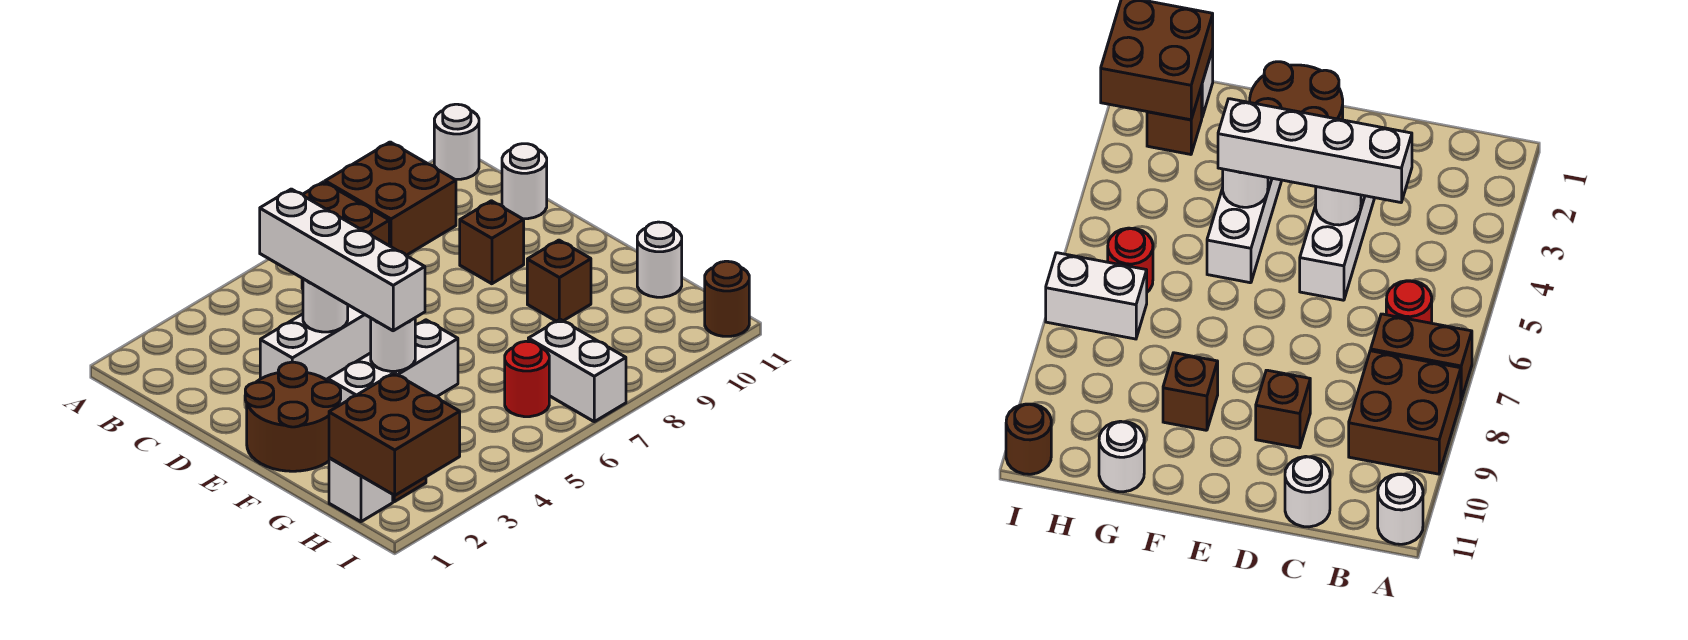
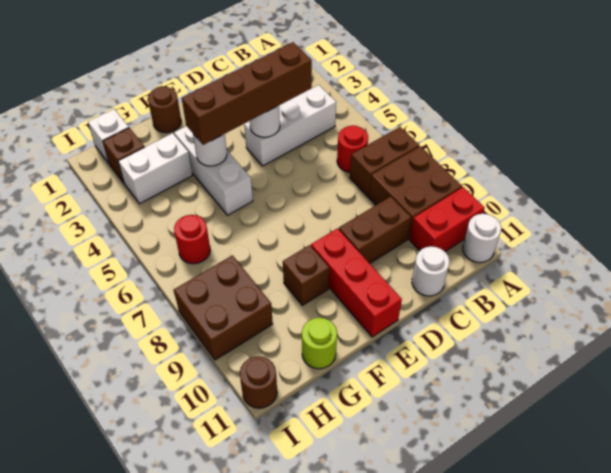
none -> red 1x2 brick [410,187,484,252]
white 1x4 brick [260,189,425,331] -> brown 1x4 brick [182,42,312,145]
white 1x3 brick [260,305,371,380] -> white 1x3 brick turned to [244,85,336,166]
brown 1x1 brick [460,201,524,284] -> brown 1x2 brick [339,197,411,263]
brown 2x2 round brick [245,362,341,471] -> brown 1x1 round brick [148,86,181,133]
none -> red 1x3 brick [311,228,402,337]
white 1x1 round brick [637,222,682,297] -> lime 1x1 round brick [302,318,337,369]
brown 2x2 brick [329,373,460,495] -> brown 2x2 brick moved to [174,255,273,360]
white 1x2 brick [528,319,626,422] -> white 1x2 brick moved to [118,133,192,204]

